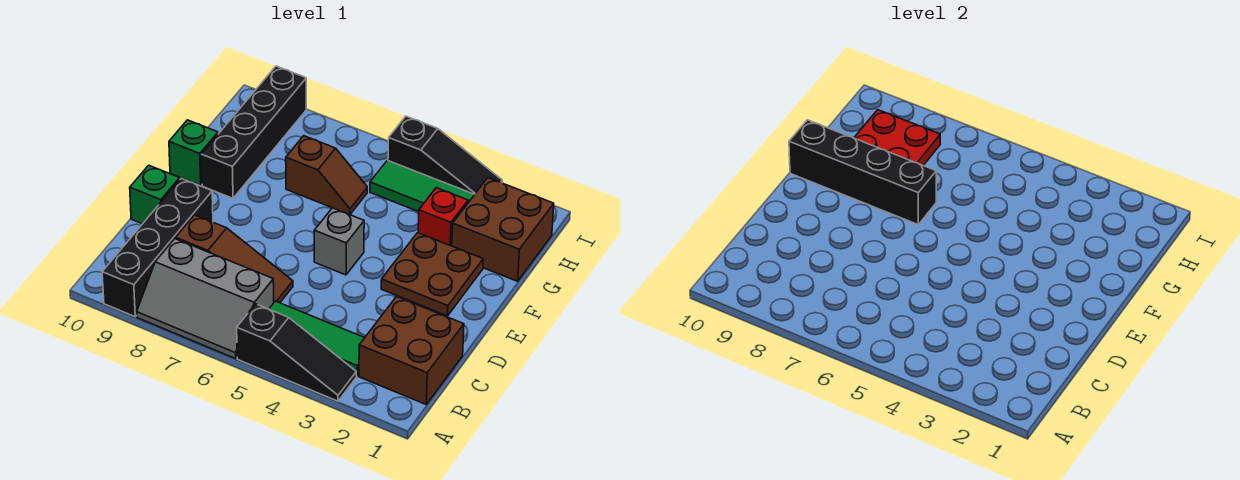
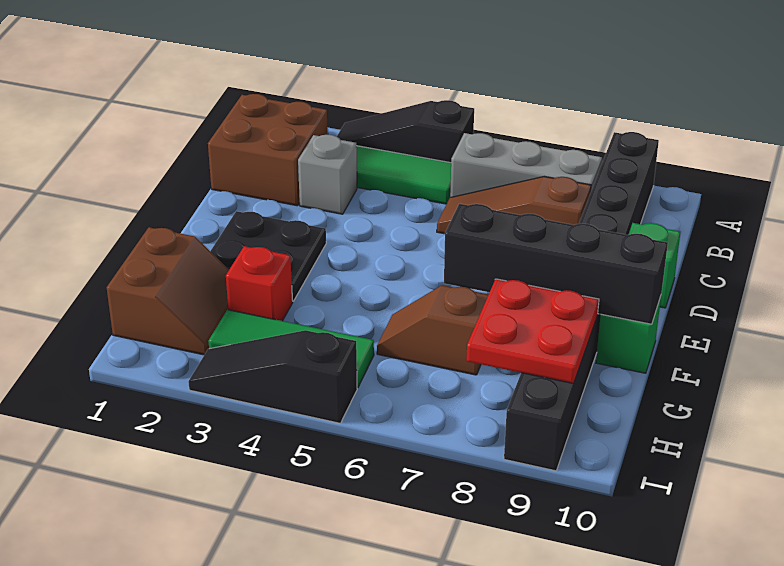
brown 2x2 plate [381,233,483,316] -> black 2x2 plate [210,211,326,301]
grey 1x1 brick [314,208,364,275] -> grey 1x1 brick moved to [298,135,357,214]
brown 2x2 brick [452,178,554,281] -> brown 2x2 slope [107,227,229,355]

